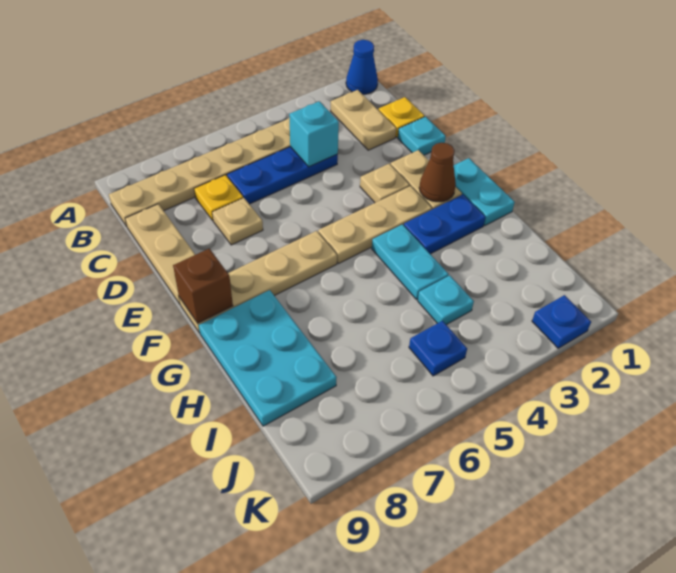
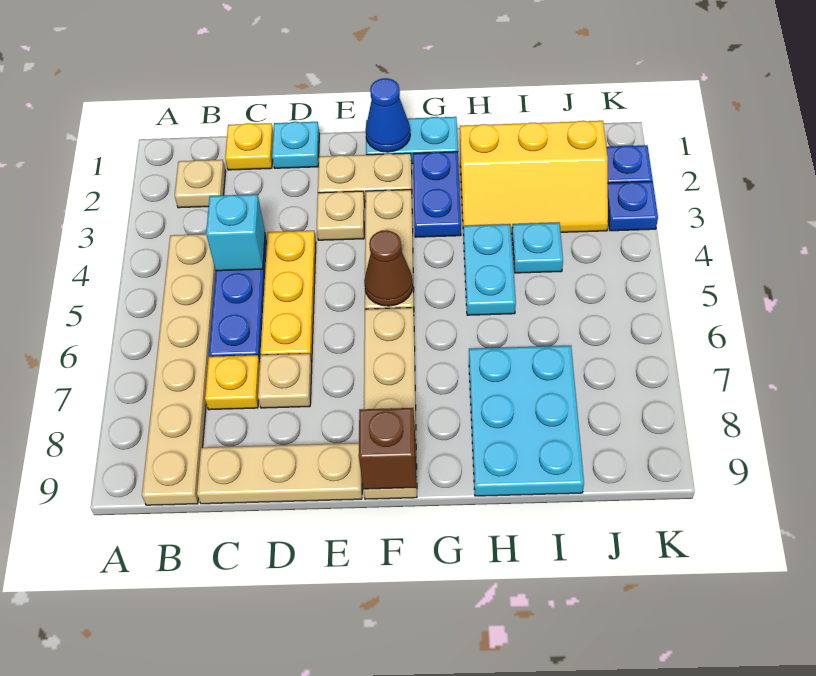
blue 1x1 cone [346,40,378,94] -> blue 1x1 cone moved to [365,78,410,152]
tan 1x2 plate [331,90,396,150] -> tan 1x1 plate [175,160,225,208]
none -> yellow 1x3 plate [261,231,316,362]
brown 1x1 cone [419,143,456,202] -> brown 1x1 cone moved to [364,230,413,306]
cyan 1x2 plate [372,224,449,299] -> cyan 1x2 plate turned to [463,224,516,315]
cyan 2x3 plate [199,290,337,426] -> cyan 2x3 plate turned to [469,346,584,496]
none -> yellow 2x3 slope [460,121,608,235]
blue 1x1 plate [409,321,467,376] -> blue 1x1 plate moved to [608,181,658,231]

